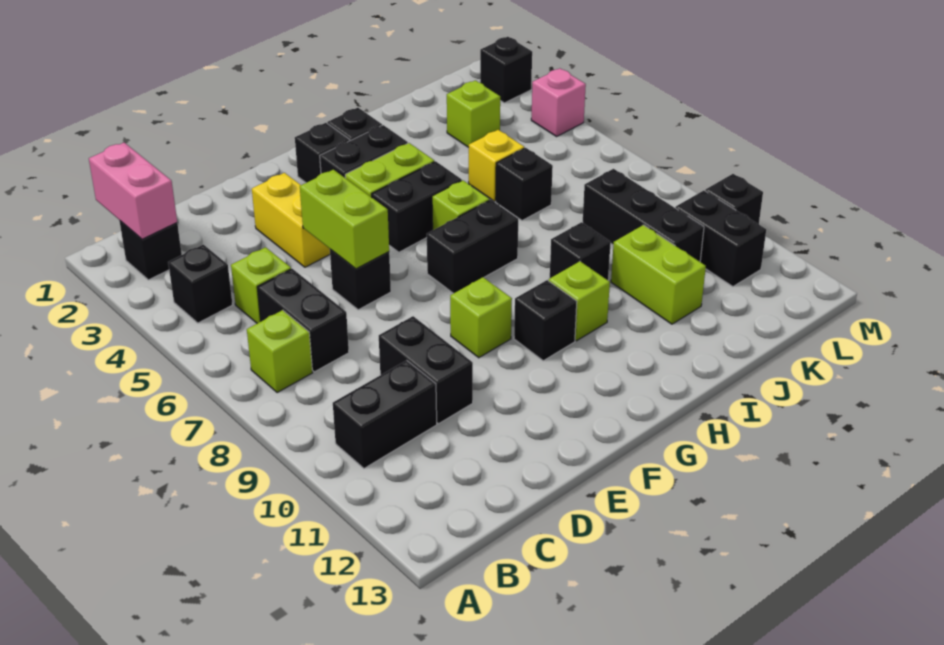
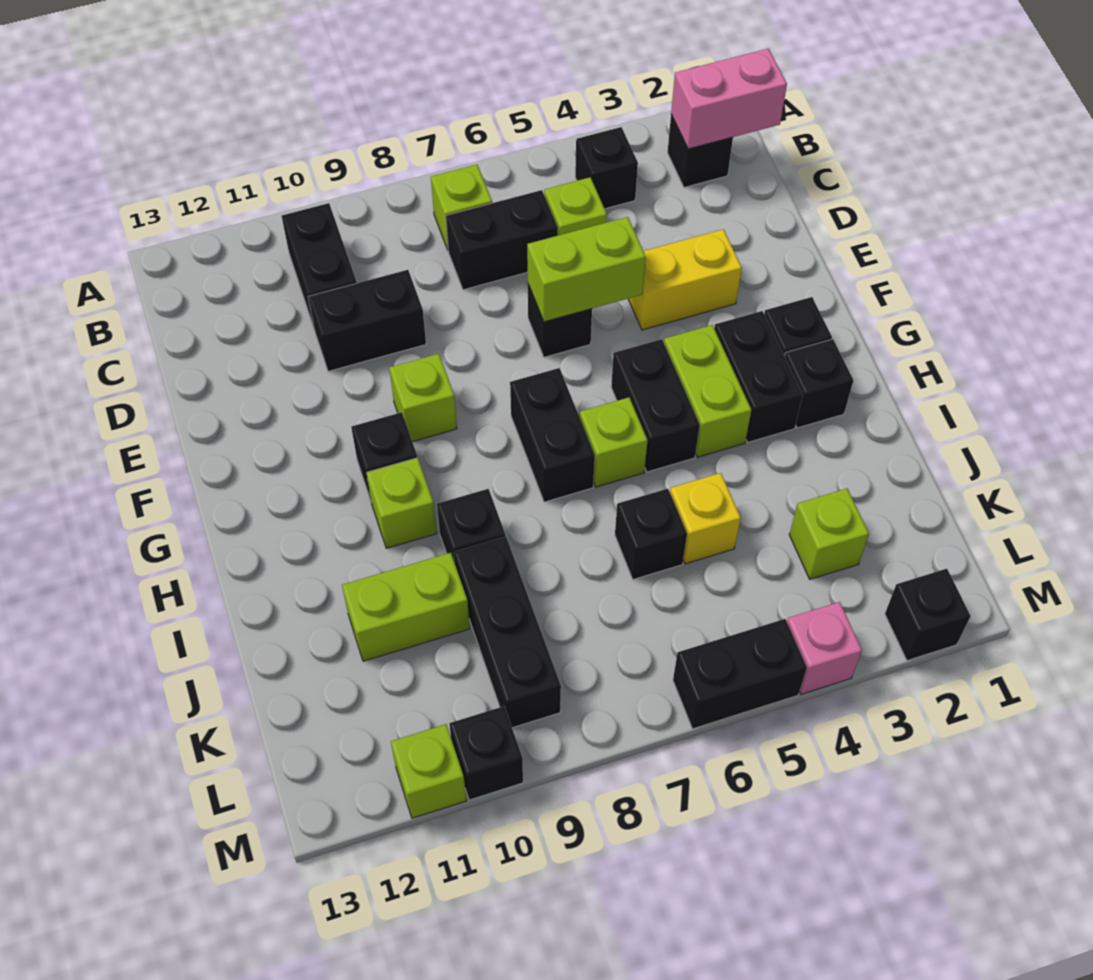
black 1x3 brick [583,169,704,262] -> black 1x3 brick turned to [454,536,561,728]
black 1x2 brick [675,191,766,287] -> black 1x2 brick moved to [673,619,807,729]
none -> lime 1x1 brick [391,724,466,818]

